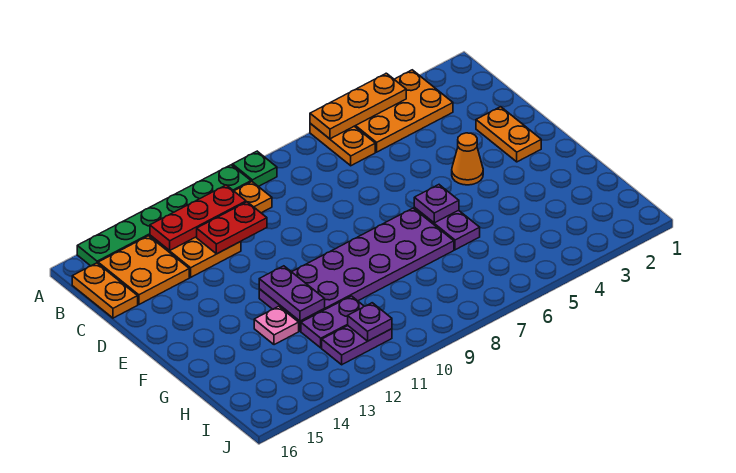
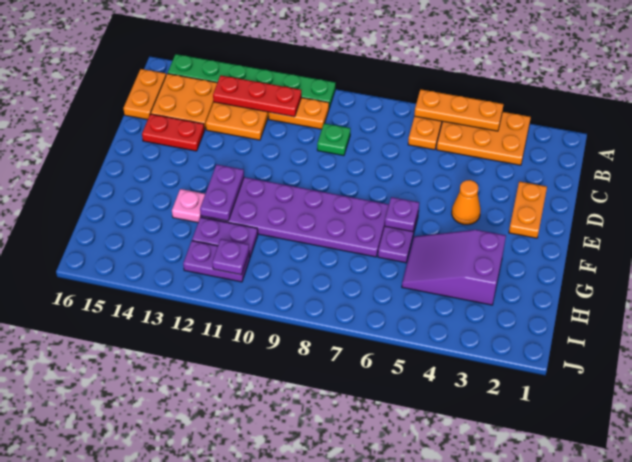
green 1x1 plate [232,151,277,187] -> green 1x1 plate moved to [317,123,350,156]
red 1x2 plate [197,202,267,254] -> red 1x2 plate moved to [142,114,204,151]
none -> purple 2x3 slope [402,230,506,305]

